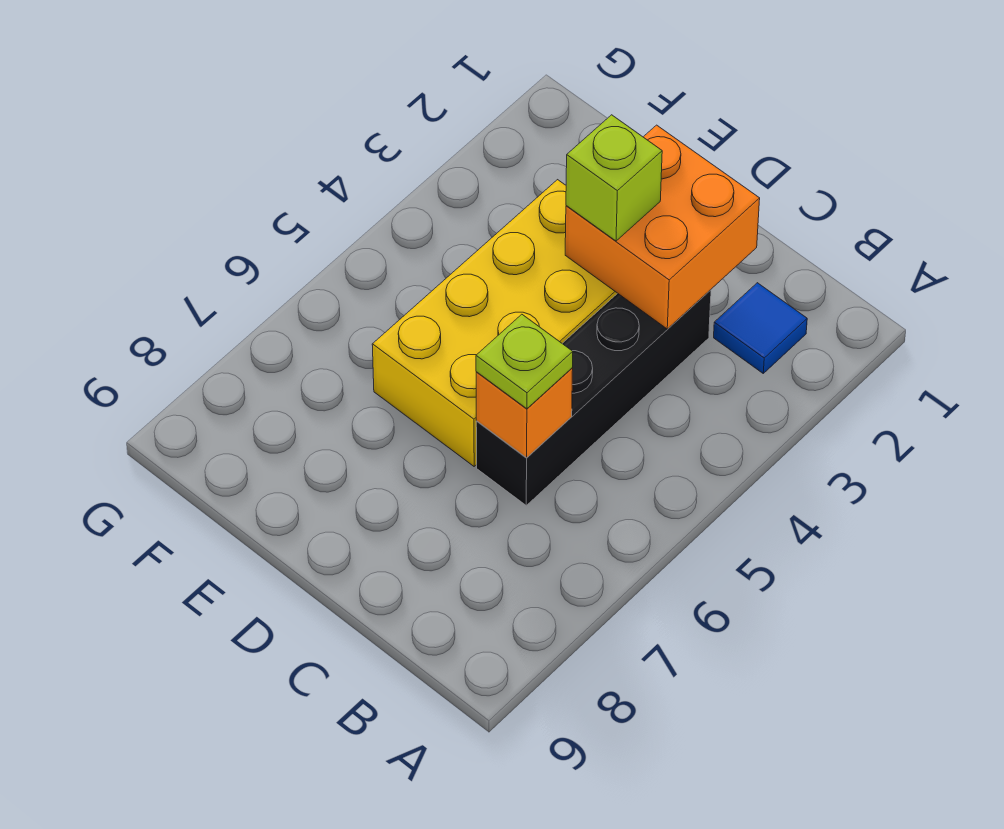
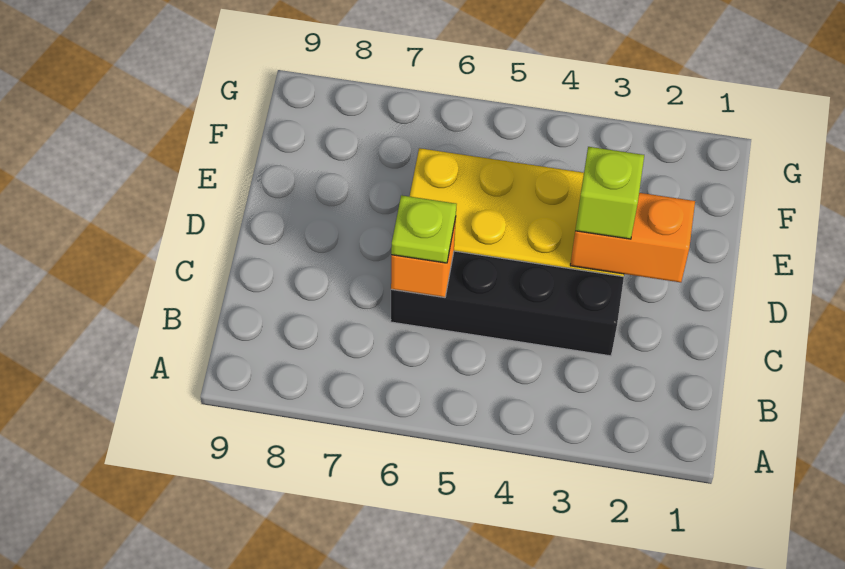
blue 1x1 tile [714,283,807,373] -> none
orange 2x2 brick [565,125,760,329] -> orange 1x2 brick [570,193,695,282]

